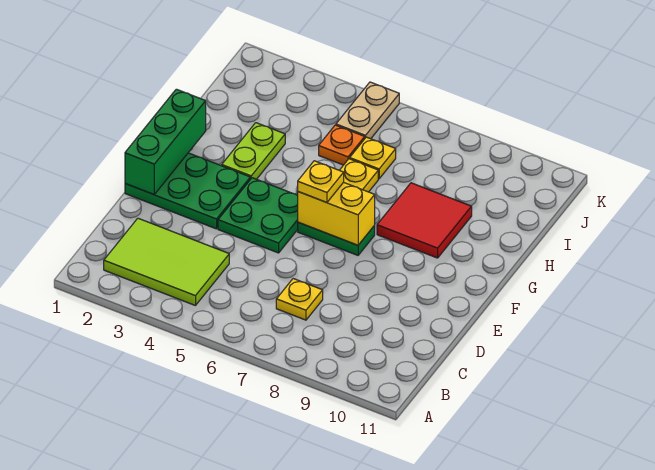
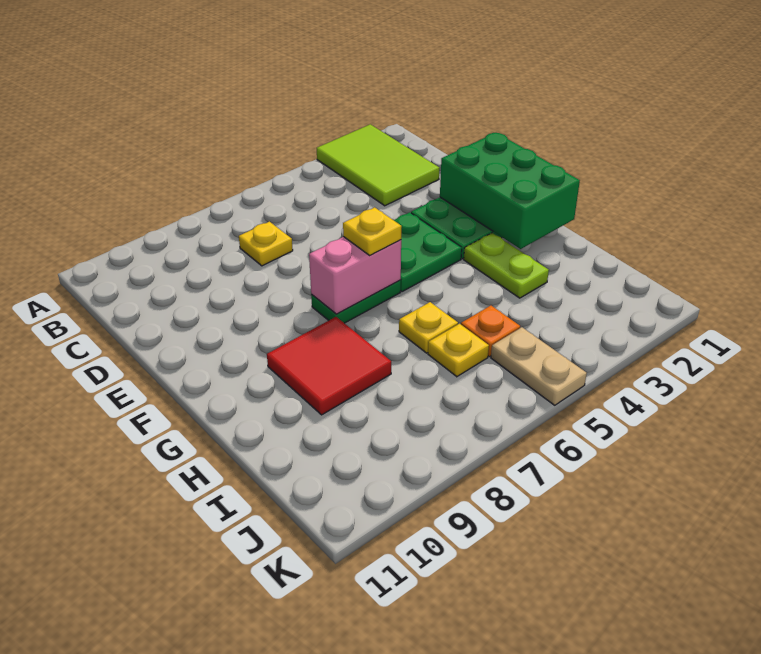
lime 2x3 tile [104,218,229,306] -> lime 2x3 tile turned to [317,124,439,206]
green 1x3 brick [125,89,206,194] -> green 2x3 brick [440,133,580,249]
yellow 1x2 brick [297,182,375,245] -> pink 1x2 brick [309,237,401,314]

